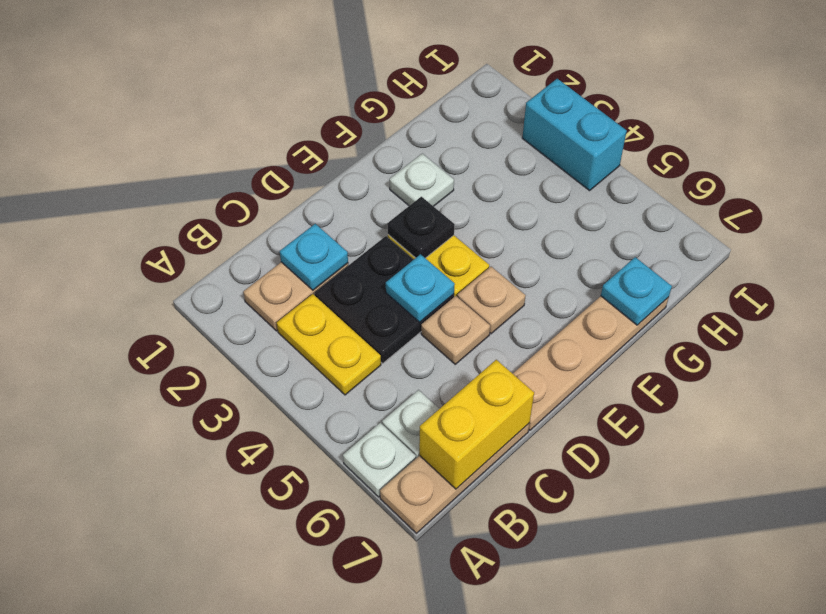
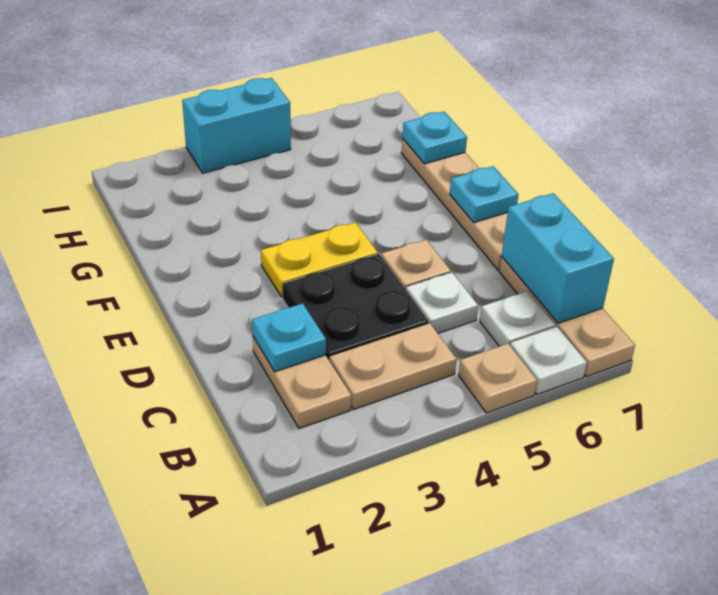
yellow 1x2 plate [277,294,381,395] -> tan 1x2 plate [329,323,457,410]
yellow 1x2 brick [419,360,534,489] -> cyan 1x2 brick [502,193,614,323]
cyan 1x1 plate [386,254,455,322] -> cyan 1x1 plate moved to [450,166,518,223]
black 1x1 plate [387,197,455,258] -> none
tan 1x1 plate [457,267,526,334] -> tan 1x1 plate moved to [459,344,537,413]
white 1x1 plate [389,154,454,206] -> white 1x1 plate moved to [406,273,478,333]

